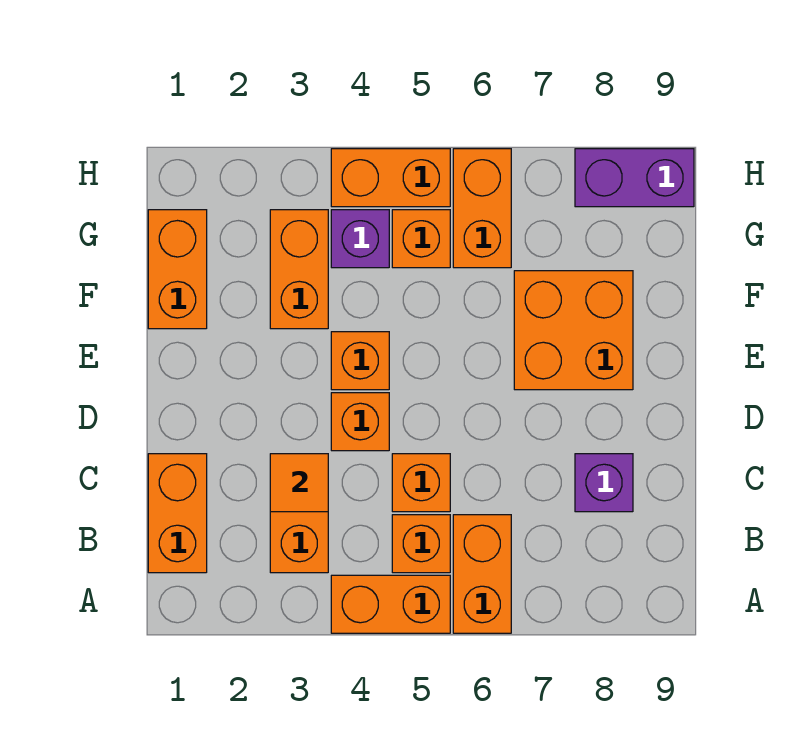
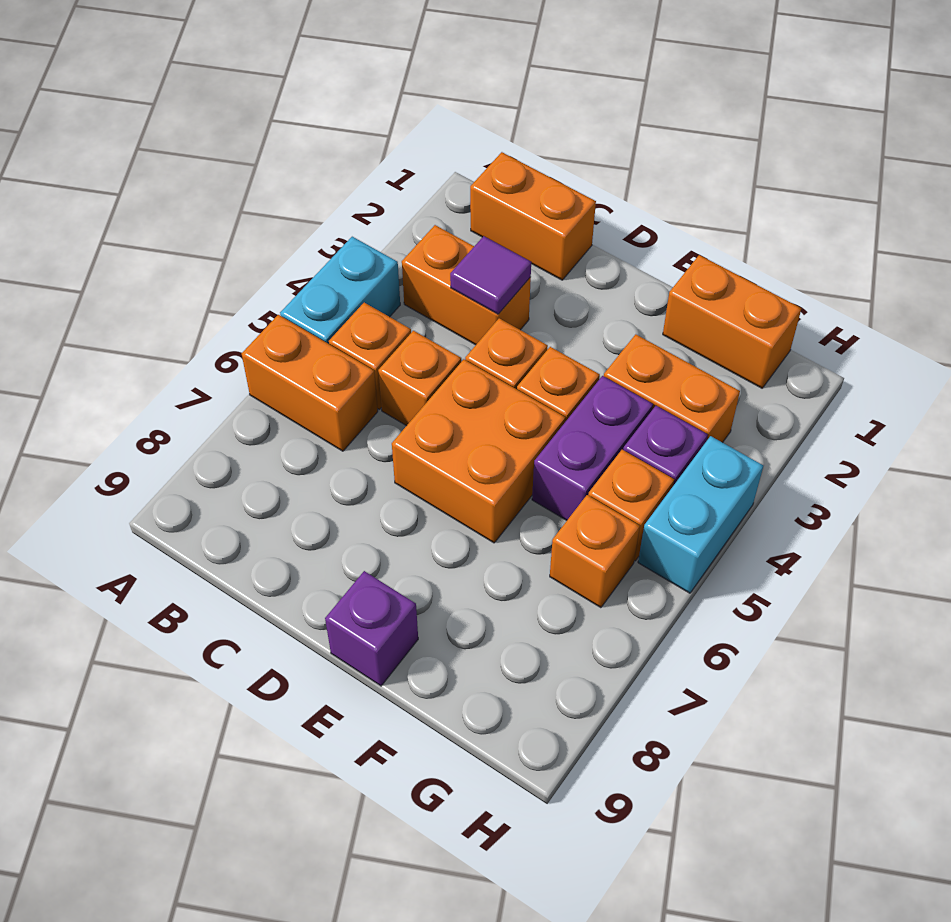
orange 1x2 brick [331,575,450,633] -> cyan 1x2 brick [280,237,400,344]
orange 1x1 tile [270,454,328,512] -> purple 1x1 tile [450,236,531,314]
purple 1x1 brick [575,454,633,512] -> purple 1x1 brick moved to [325,571,418,686]
orange 2x2 brick [514,271,633,390] -> orange 2x2 brick moved to [392,360,565,543]
orange 1x2 brick [453,149,511,268] -> orange 1x1 brick [550,495,640,608]
orange 1x2 brick [331,149,450,207] -> cyan 1x2 brick [638,436,764,593]
purple 1x2 brick [575,149,694,207] -> purple 1x2 brick moved to [532,376,653,520]

